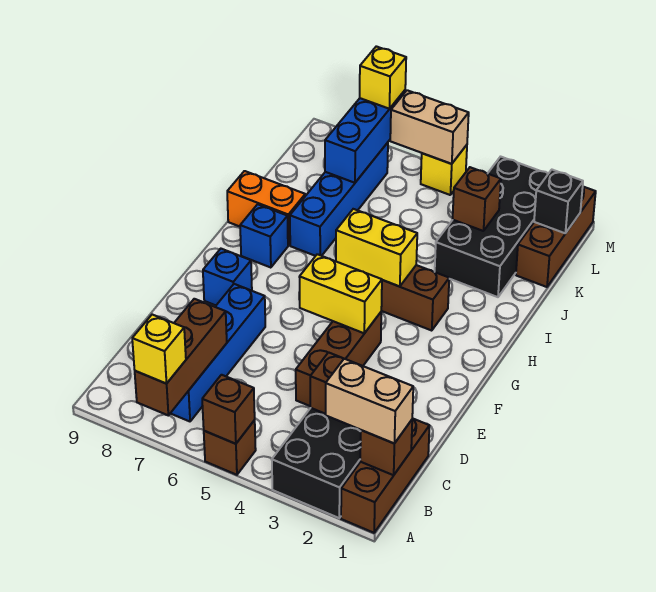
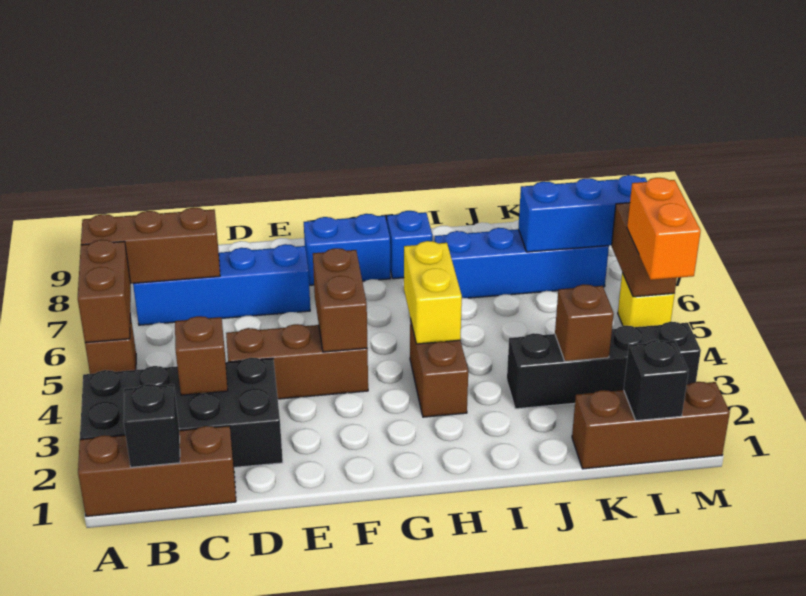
brown 1x1 brick [202,375,255,444] -> brown 1x2 brick [78,240,131,343]
yellow 1x1 brick [132,315,186,384] -> none
brown 1x1 brick [360,420,412,475] -> black 1x1 brick [124,384,180,467]
tan 1x2 brick [326,359,413,443] -> none
yellow 1x2 brick [299,254,382,333] -> brown 1x2 brick [313,248,367,352]
blue 1x1 brick [203,249,252,305] -> blue 1x2 brick [304,214,390,285]
orange 1x2 brick [227,171,305,245] -> orange 1x2 brick moved to [627,178,701,280]
black 2x4 brick [435,157,548,297] -> black 1x4 brick [507,322,701,409]
tan 1x2 brick [390,90,469,164] -> brown 1x2 brick [612,203,677,297]
yellow 1x1 brick [360,46,406,109] -> none

